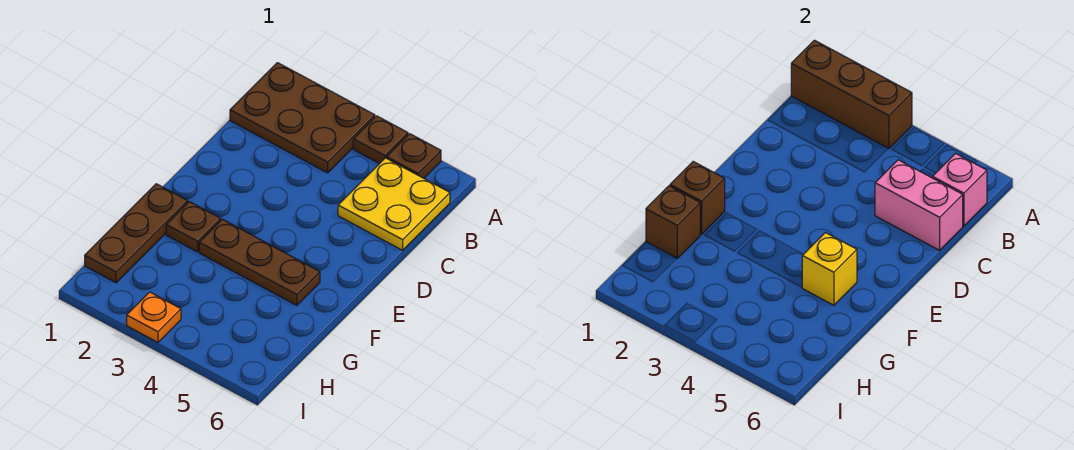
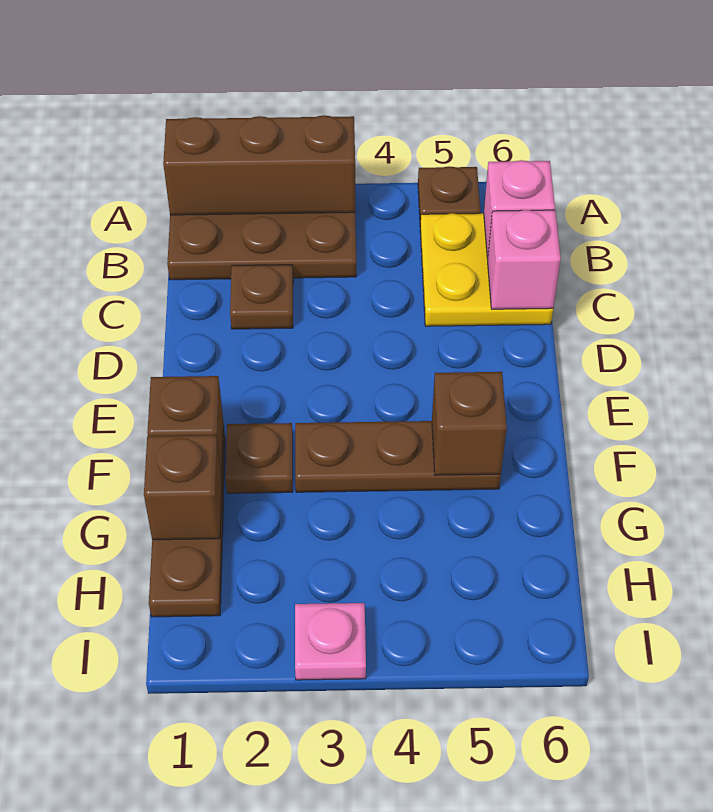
brown 1x1 plate [353,116,408,164] -> brown 1x1 plate moved to [230,265,293,329]
pink 1x2 brick [875,160,963,250] -> pink 1x1 brick [488,210,561,309]
yellow 1x1 brick [802,233,857,305] -> brown 1x1 brick [432,372,507,475]
orange 1x1 plate [127,292,181,342] -> pink 1x1 plate [295,603,366,680]

